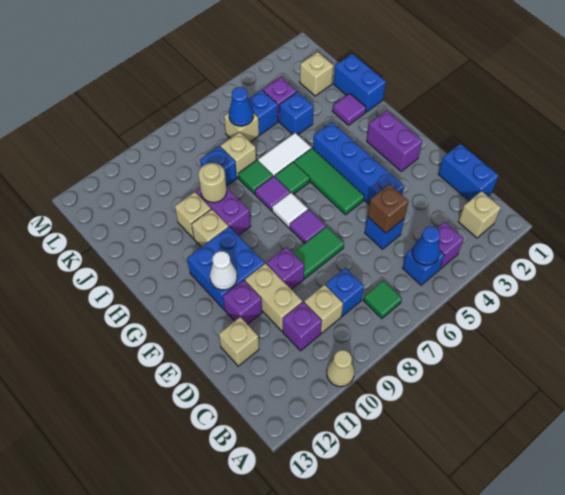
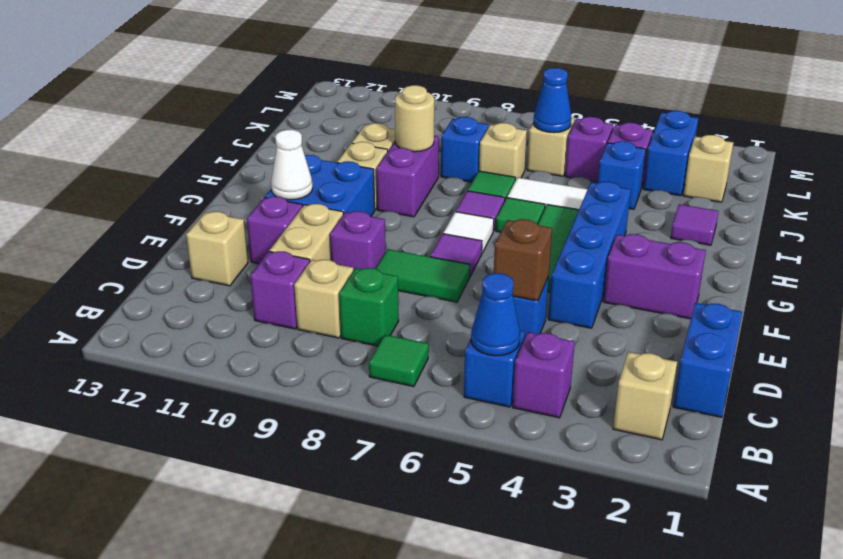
tan 1x1 cone [327,350,354,387] -> none
blue 1x1 brick [325,268,364,316] -> green 1x1 brick [339,268,399,346]
purple 1x2 brick [367,110,422,171] -> purple 1x2 brick turned to [603,234,706,319]
blue 1x2 brick [334,54,386,112] -> blue 1x2 brick moved to [643,111,698,196]
blue 1x1 brick [248,90,278,135] -> purple 1x1 brick [565,117,613,182]

